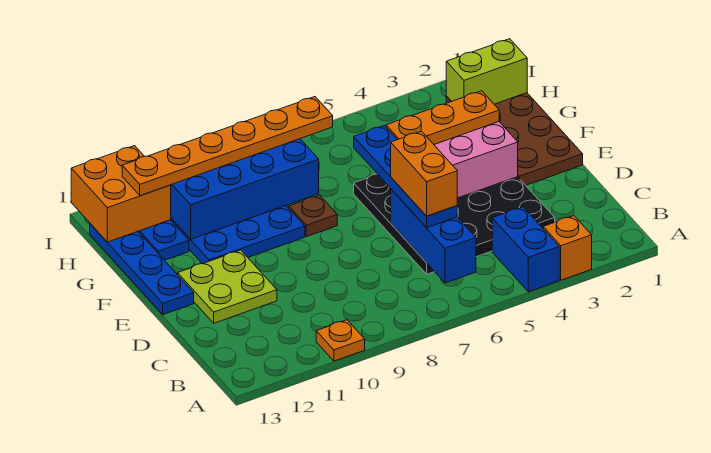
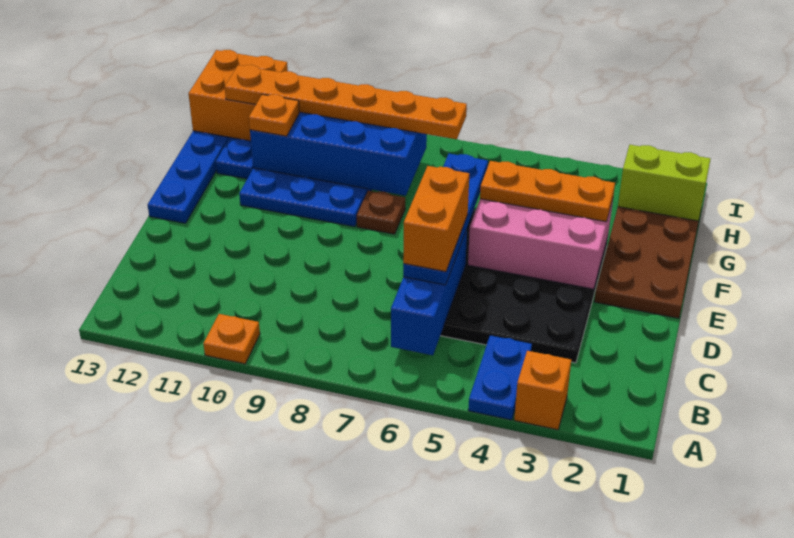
blue 1x2 brick [492,207,559,292] -> blue 1x2 plate [468,335,532,420]
lime 2x2 plate [178,250,277,323] -> none
none -> orange 1x1 plate [249,94,299,136]

